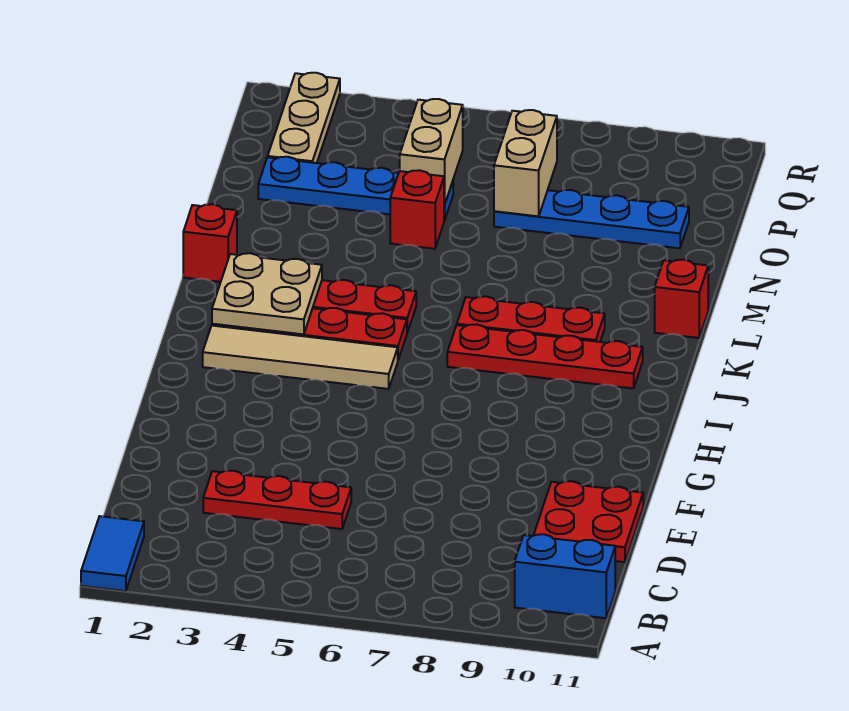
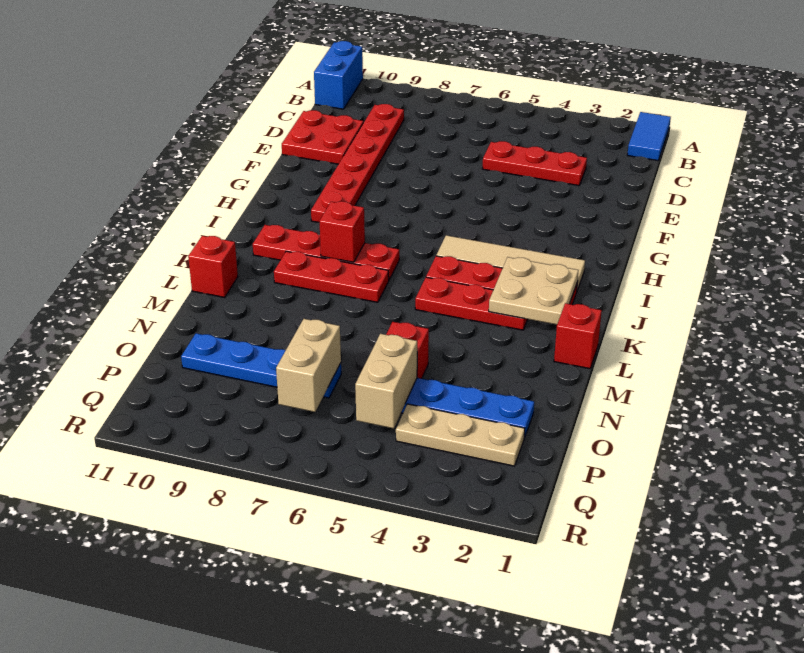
blue 1x2 brick [515,534,615,618] -> blue 1x2 brick turned to [314,41,363,109]
none -> red 1x6 plate [311,104,404,223]
none -> red 1x1 brick [319,201,365,262]
tan 1x3 plate [268,73,340,163] -> tan 1x3 plate turned to [396,404,525,466]

